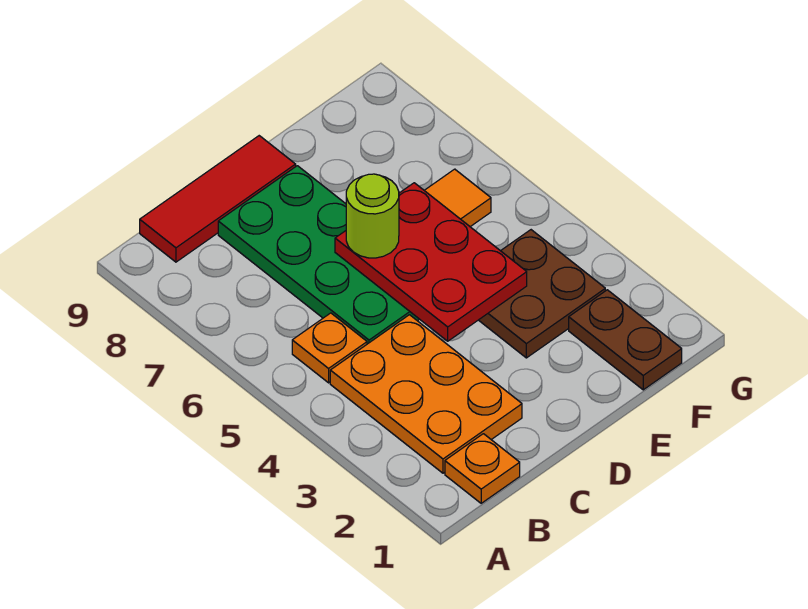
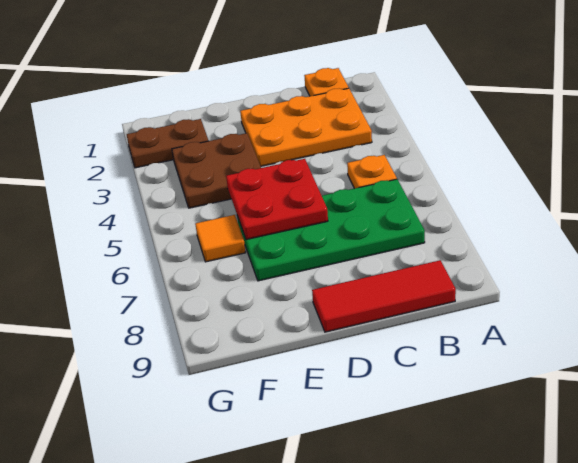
orange 2x3 plate [330,315,522,473] -> orange 2x3 plate turned to [240,88,372,166]
green 2x4 plate [218,166,419,344] -> green 2x4 plate turned to [237,179,425,281]
red 2x3 plate [335,183,527,341] -> red 2x2 plate [226,159,328,240]
lime 1x1 round brick [346,174,399,258] -> none
brown 1x2 plate [569,290,682,390] -> brown 1x2 plate turned to [127,119,208,168]

